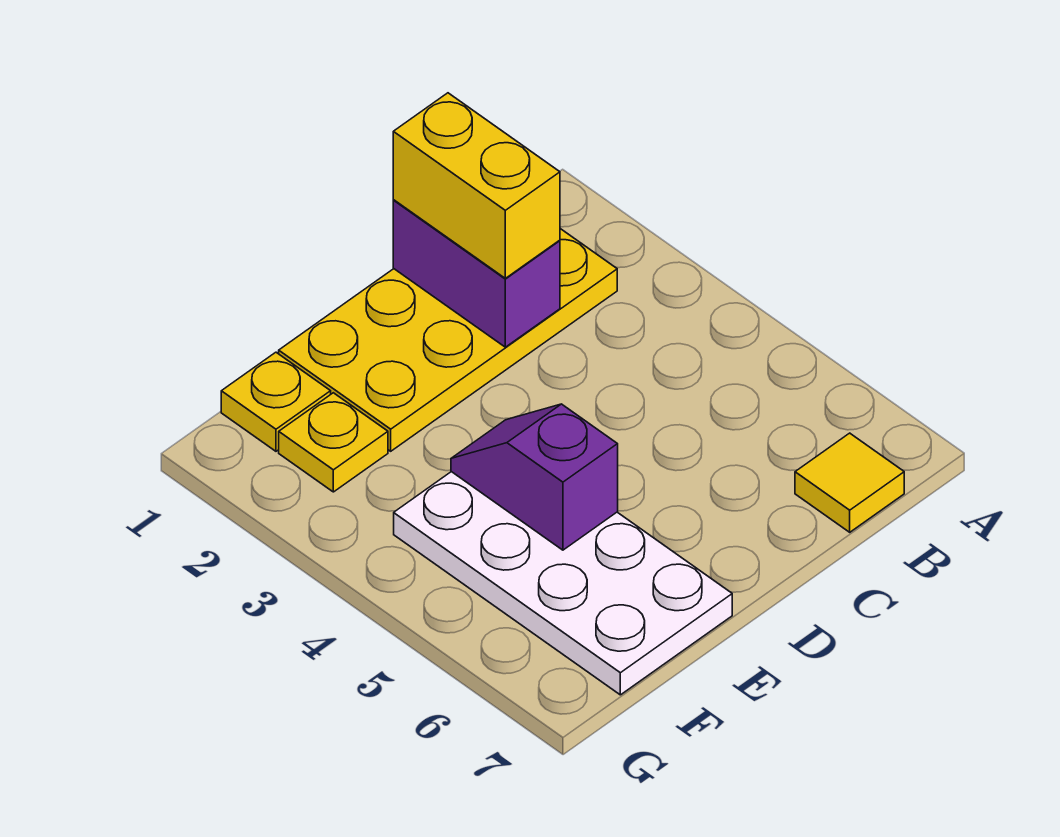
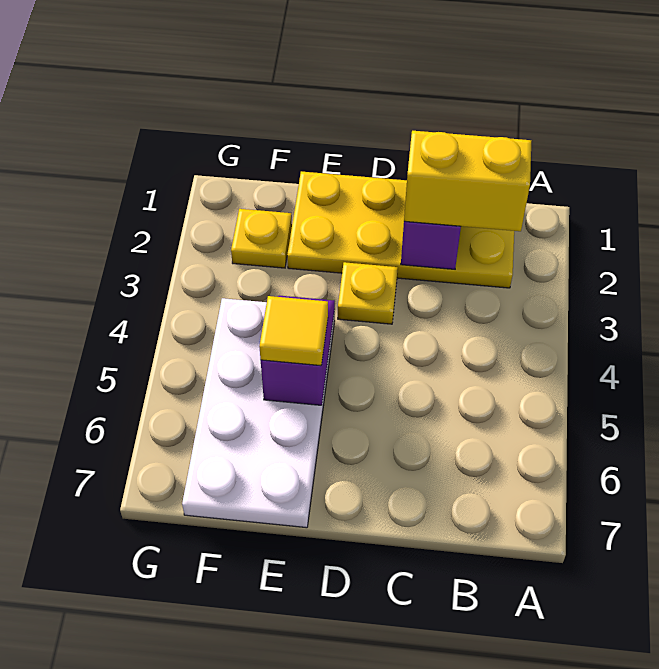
yellow 1x1 tile [795,433,904,532] -> yellow 1x1 tile moved to [259,296,328,366]
yellow 1x2 brick [393,93,560,278] -> yellow 1x2 brick turned to [404,131,531,231]
yellow 1x1 plate [221,352,331,451] -> yellow 1x1 plate moved to [338,262,398,324]

